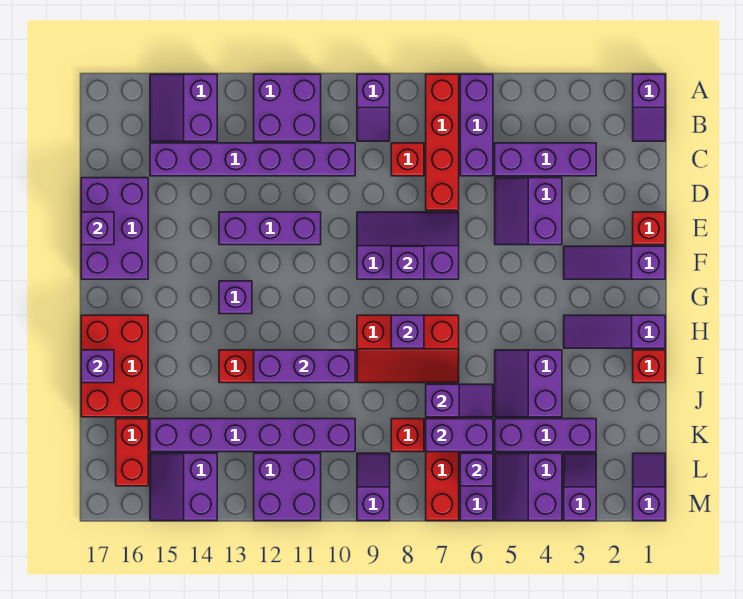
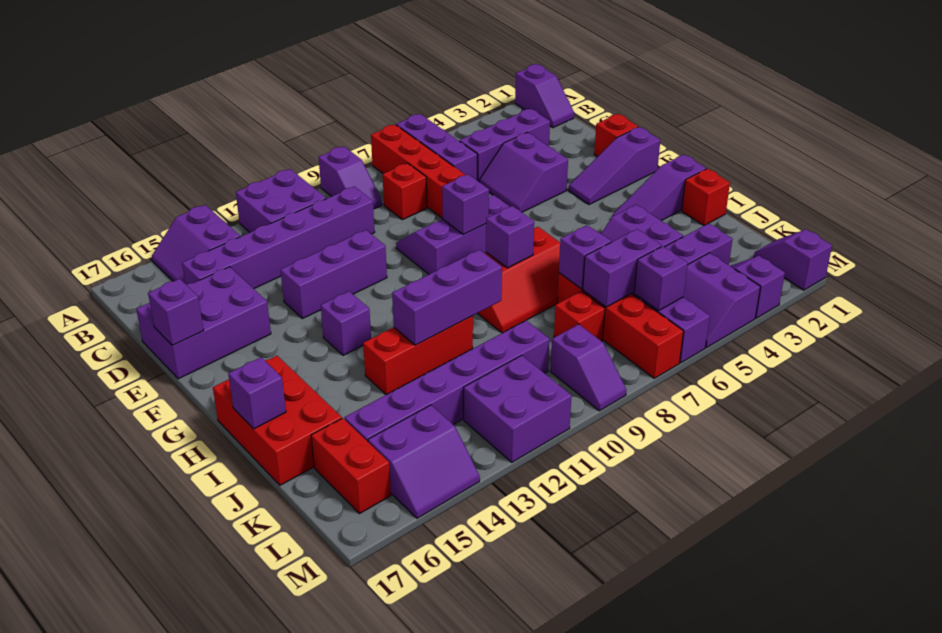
purple 2x3 brick [81,178,148,279] -> purple 2x3 brick turned to [136,267,271,379]
purple 1x2 slope [357,453,390,521] -> purple 1x2 slope turned to [550,324,626,411]
purple 2x2 slope [150,453,217,521] -> purple 2x2 slope turned to [368,405,480,518]

